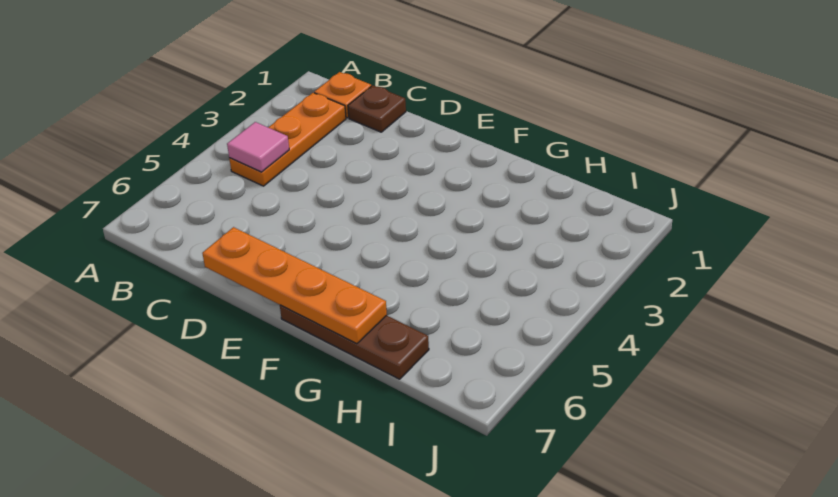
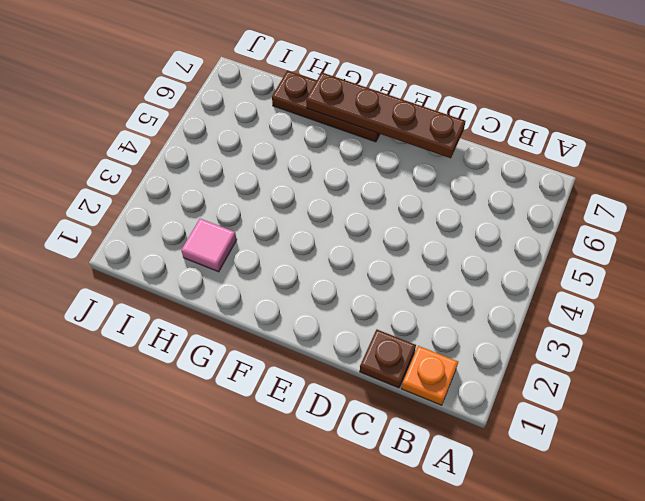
orange 1x3 plate [229,93,346,186] -> none
pink 1x1 tile [227,122,289,172] -> pink 1x1 tile moved to [181,219,237,272]
orange 1x4 plate [202,227,387,344] -> brown 1x4 plate [306,72,465,158]

